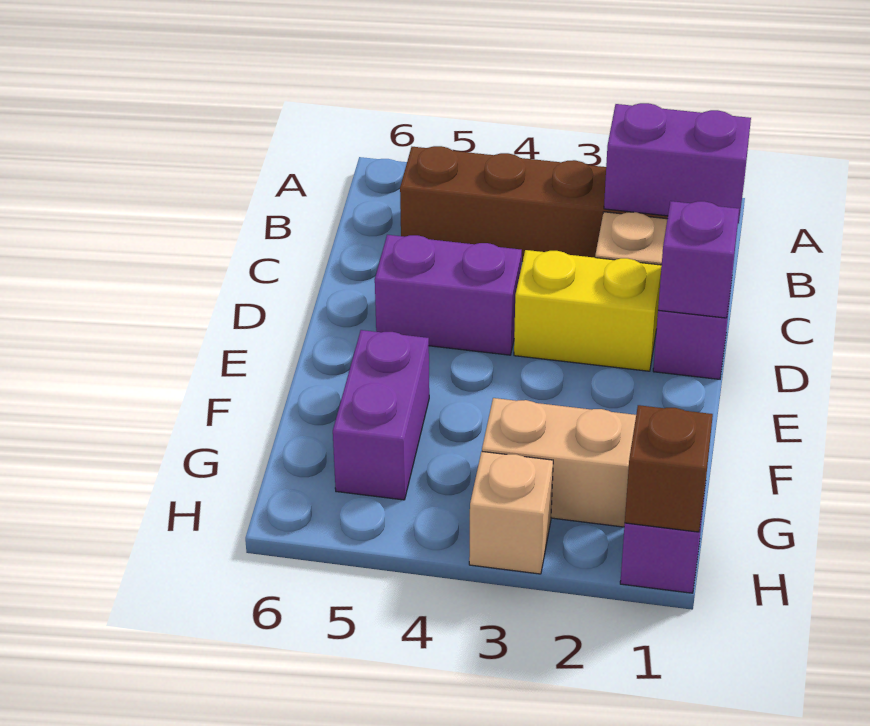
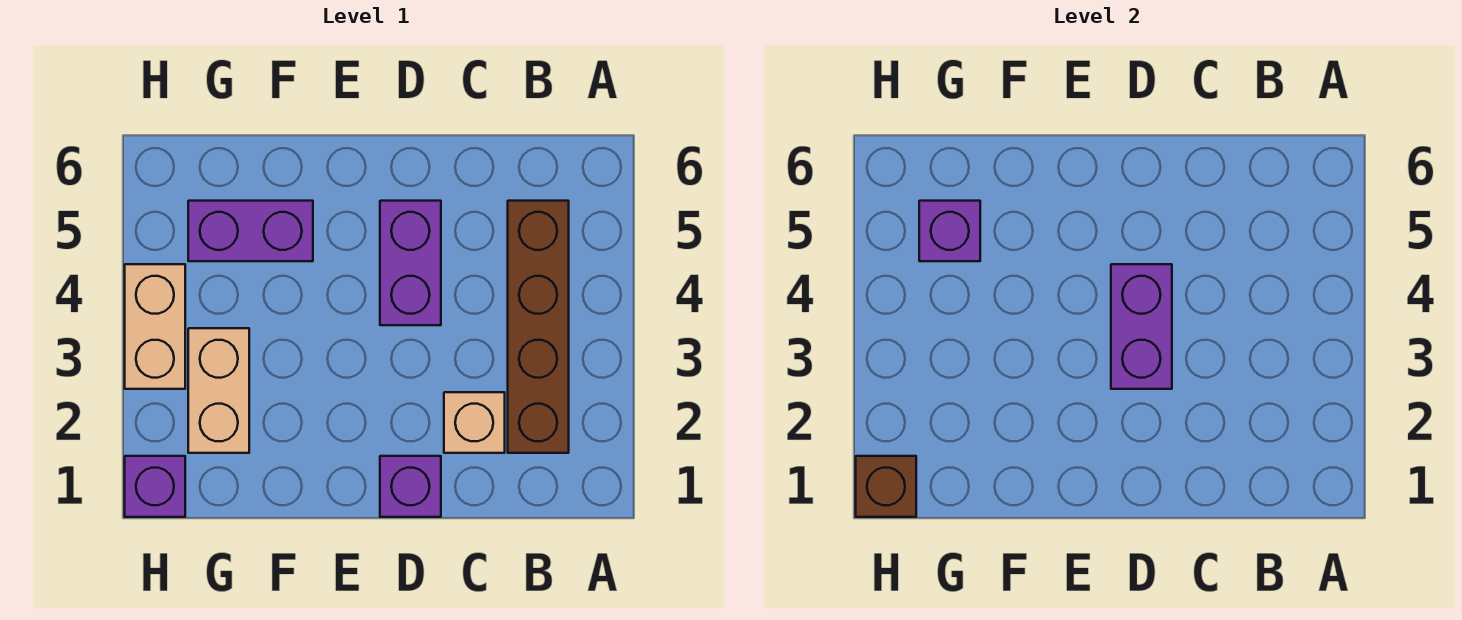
purple 1x2 brick [604,103,751,224] -> purple 1x2 brick moved to [1111,264,1172,389]
purple 1x1 brick [658,201,739,318] -> purple 1x1 brick moved to [919,201,980,261]
yellow 1x2 brick [514,250,662,371] -> none
tan 1x1 brick [469,452,553,574] -> tan 1x2 brick [125,264,185,389]

